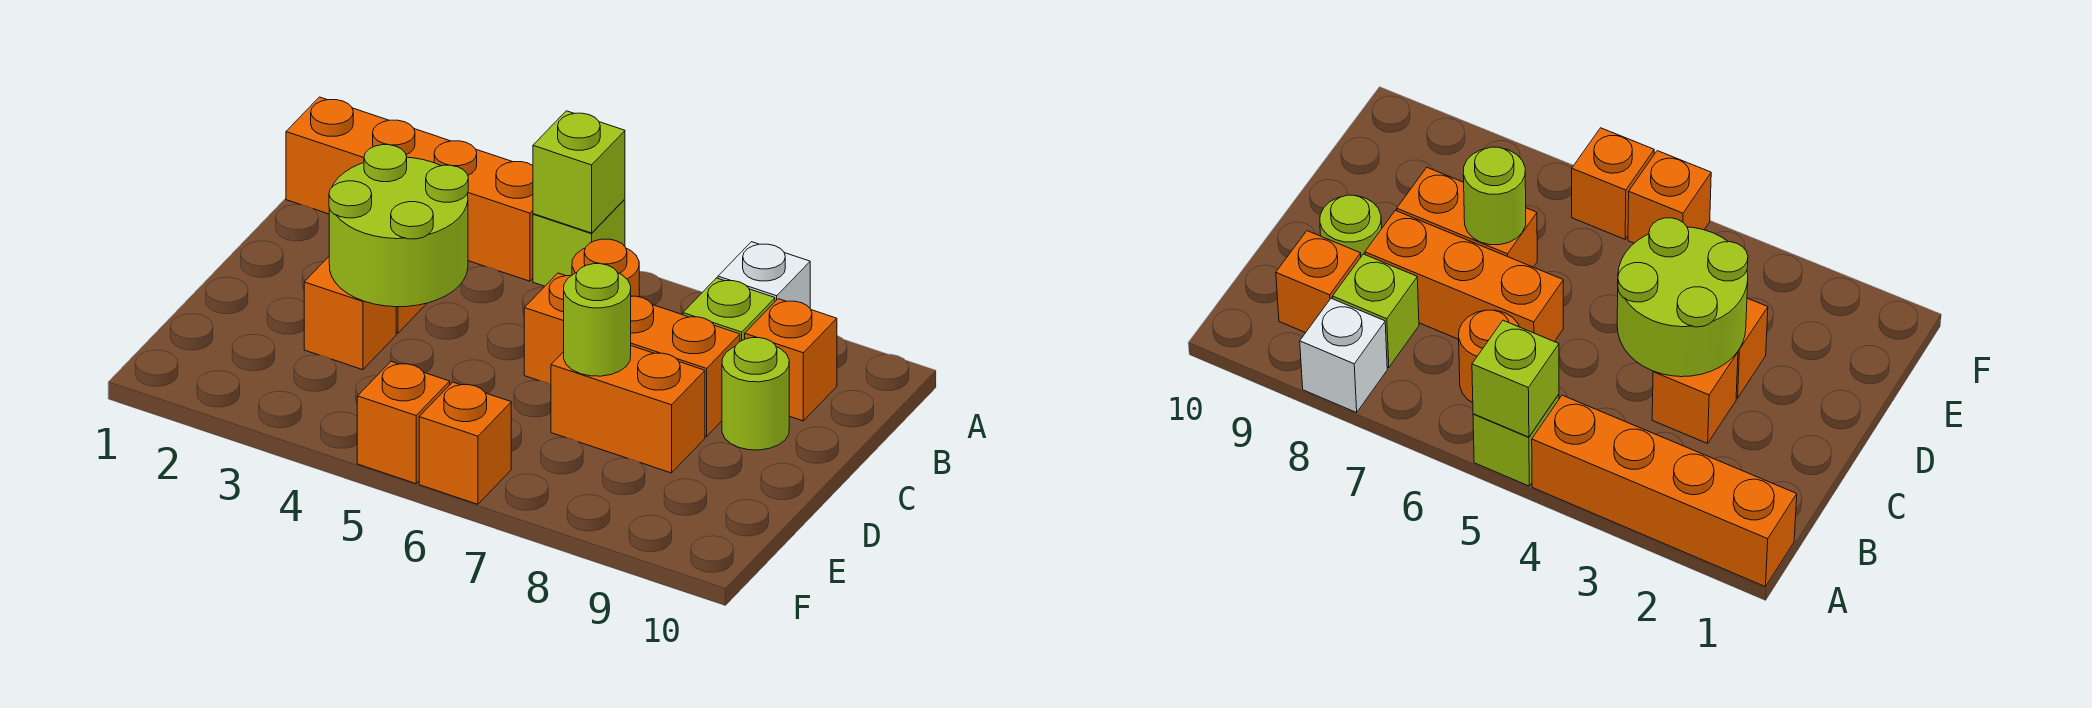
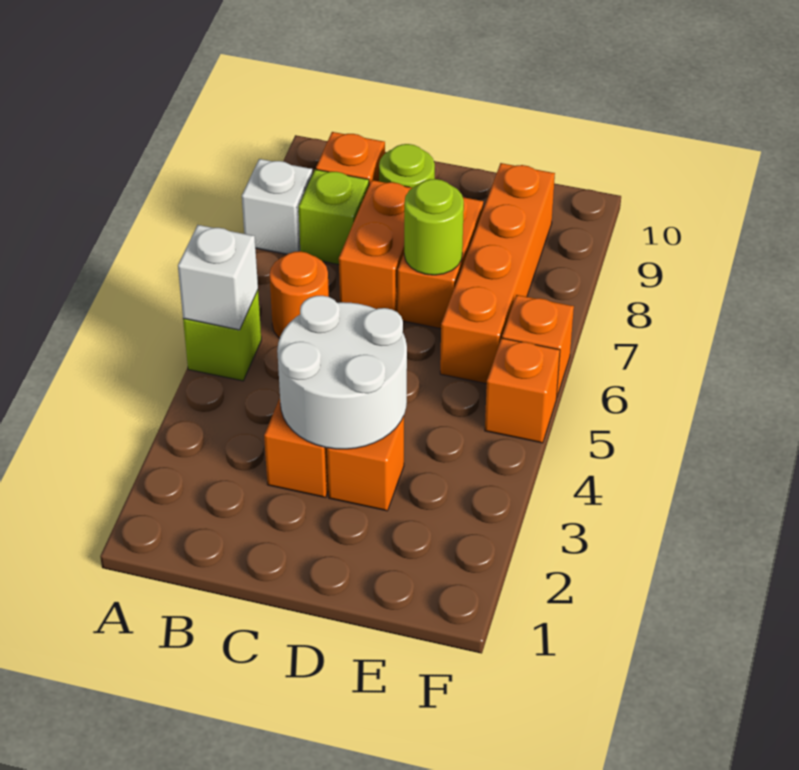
orange 1x4 brick [286,97,533,281] -> orange 1x4 brick moved to [440,163,555,384]
lime 1x1 brick [533,111,625,233] -> white 1x1 brick [178,225,258,330]
lime 2x2 round brick [329,145,468,307] -> white 2x2 round brick [277,296,407,449]
orange 1x3 brick [524,273,740,437] -> orange 1x2 brick [339,180,412,312]

